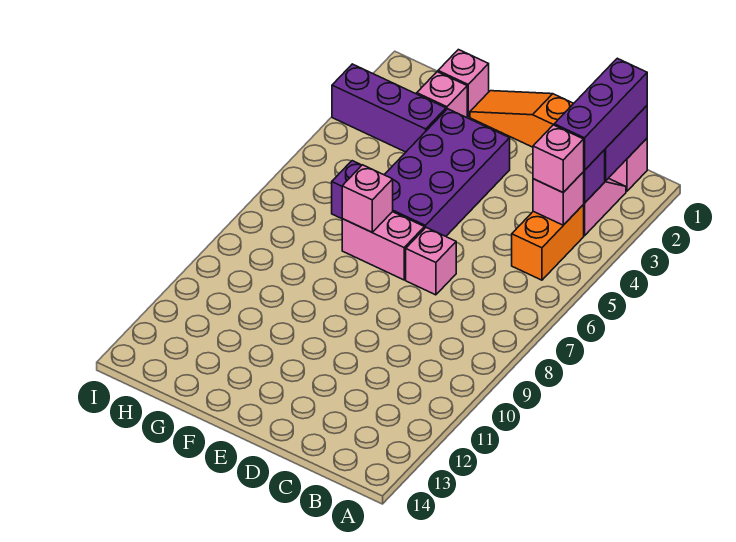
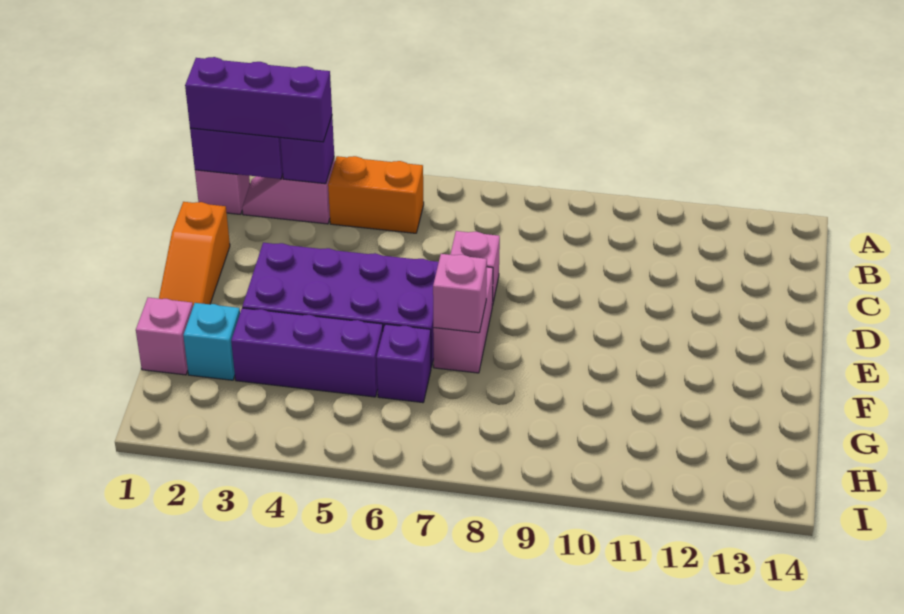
pink 1x1 brick [533,172,584,225] -> none
pink 1x1 brick [533,125,584,192] -> none
pink 1x1 brick [417,72,467,118] -> cyan 1x1 brick [183,303,240,380]
purple 1x3 brick [332,64,446,152] -> purple 1x3 brick turned to [231,308,383,397]

